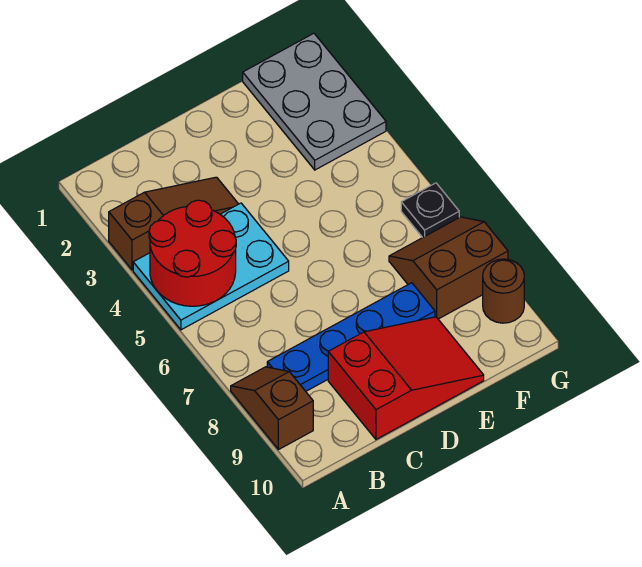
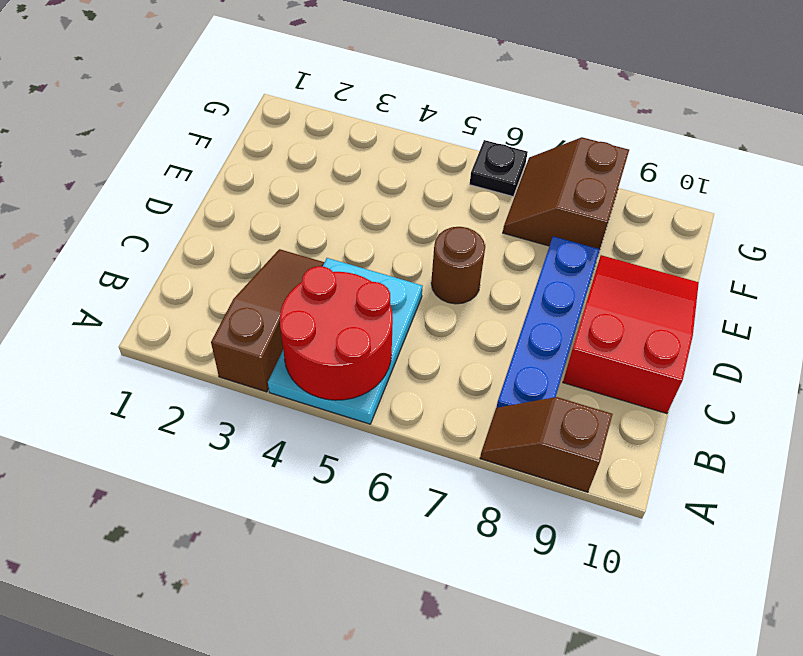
grey 2x3 plate [243,33,386,170] -> none
brown 1x1 round brick [483,259,524,323] -> brown 1x1 round brick moved to [431,227,485,304]

